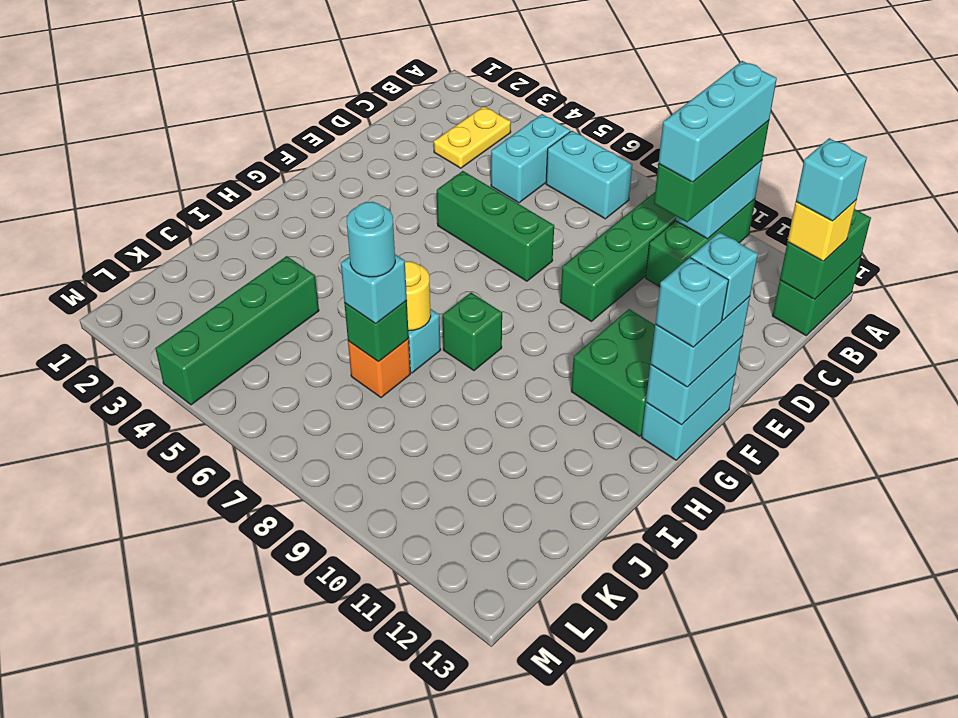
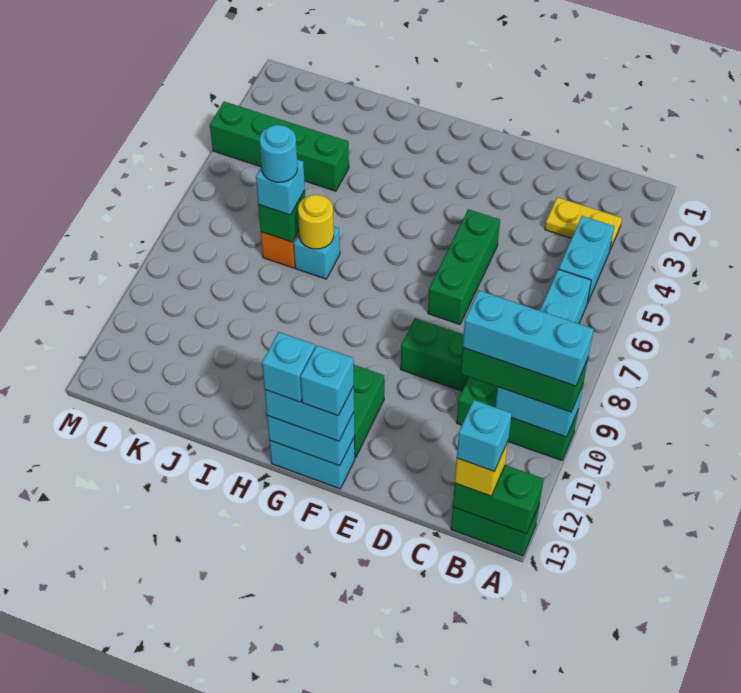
cyan 1x2 brick [491,114,570,203] -> cyan 1x2 brick turned to [559,216,614,304]
green 1x1 brick [443,293,502,371] -> none

